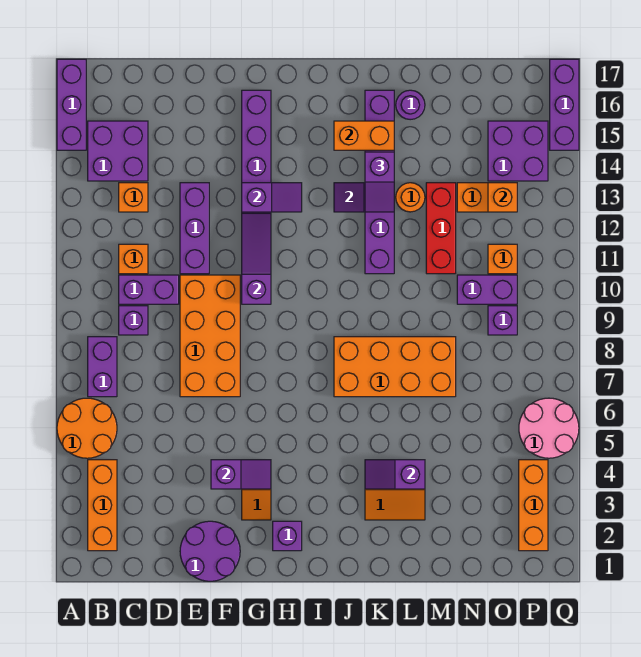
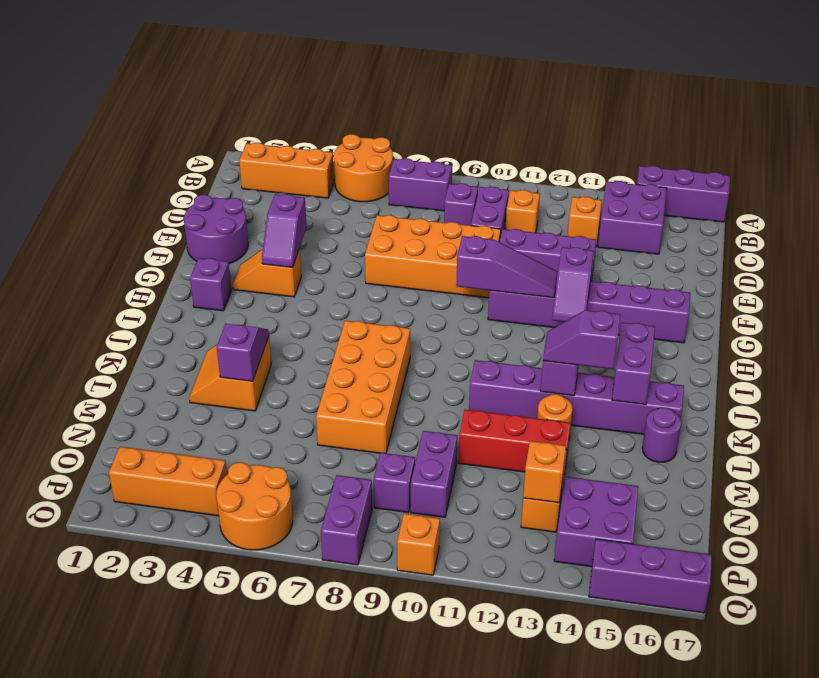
orange 1x2 brick [334,121,394,150] -> purple 1x2 brick [612,322,655,405]
orange 1x1 brick [488,244,517,274] -> orange 1x1 brick moved to [397,513,440,575]
pink 2x2 round brick [519,398,579,458] -> orange 2x2 round brick [216,462,293,550]
none -> purple 1x2 brick [321,475,372,565]

